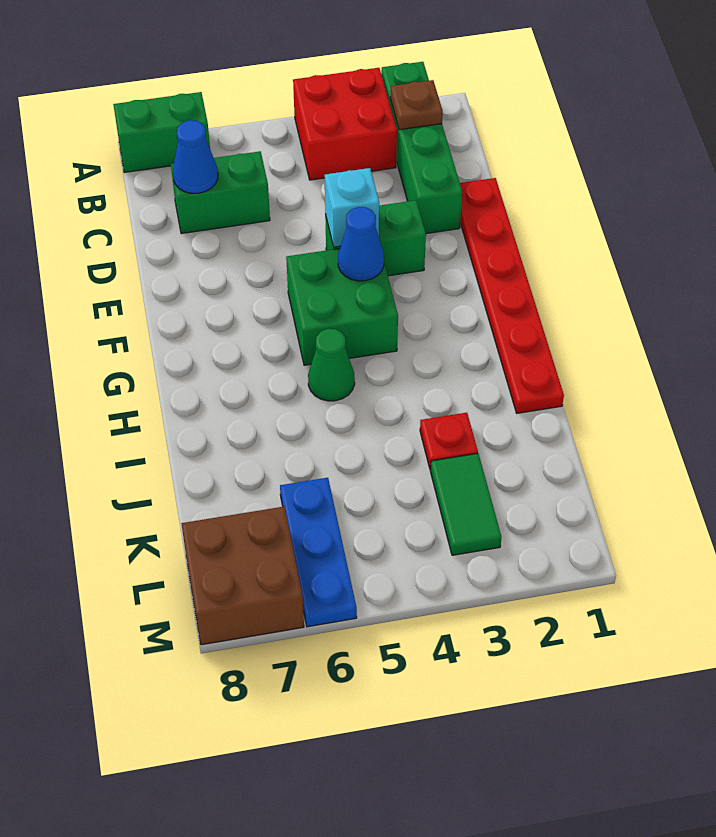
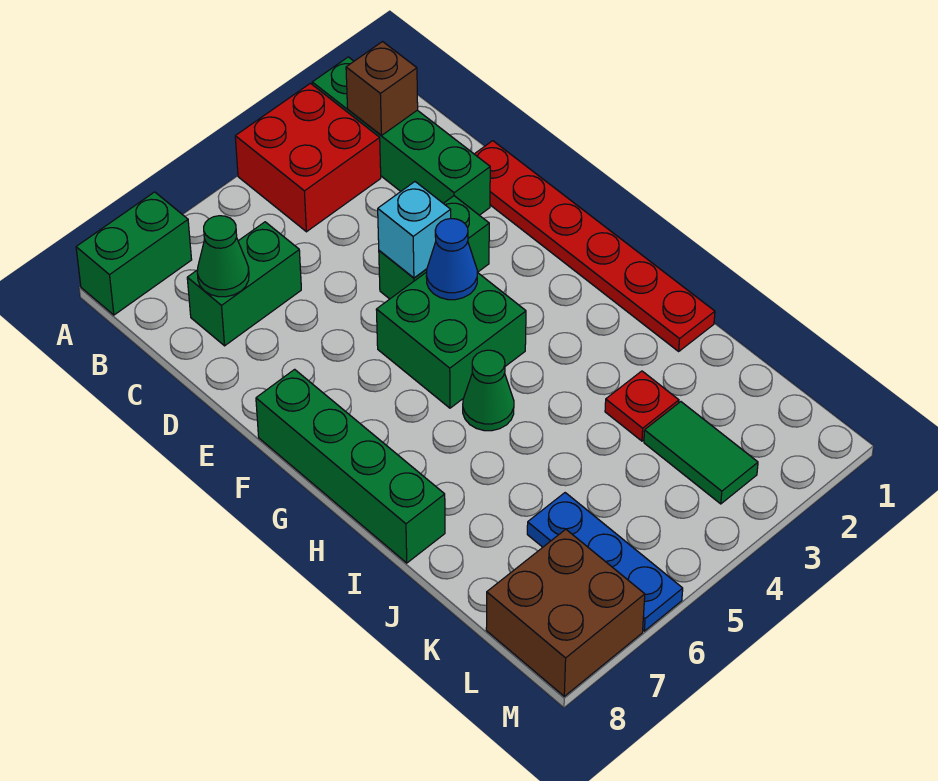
brown 1x1 plate [390,80,443,130] -> brown 1x1 brick [346,42,418,135]
blue 1x1 cone [173,120,218,193] -> green 1x1 cone [197,216,249,297]
none -> green 1x4 brick [256,369,445,563]

